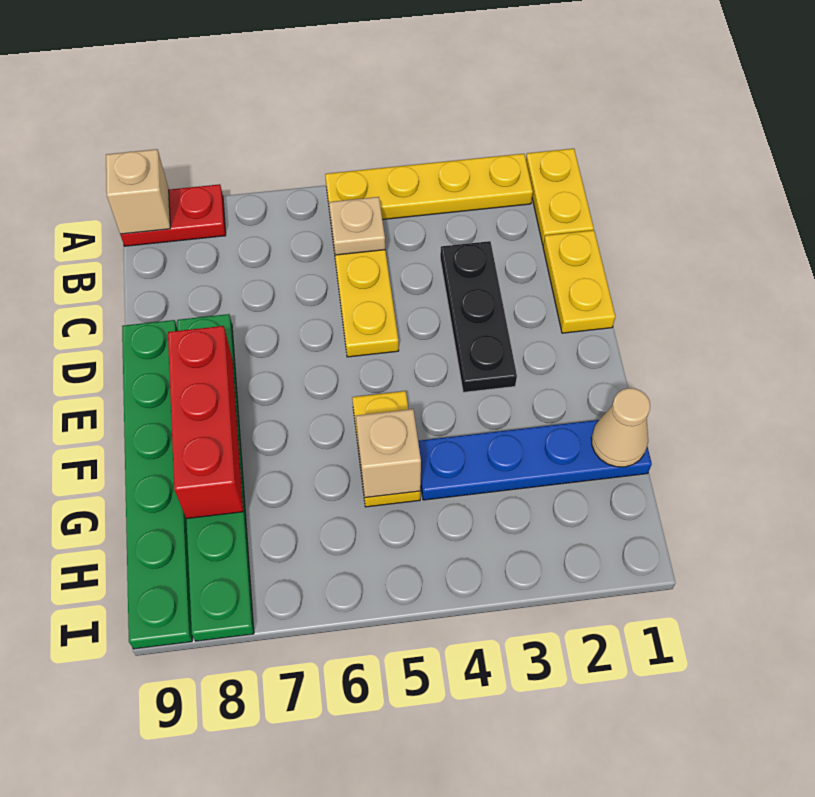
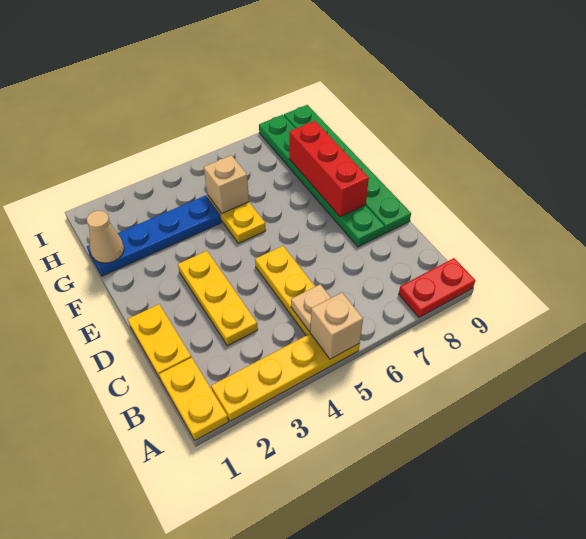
tan 1x1 brick [106,149,170,234] -> tan 1x1 brick moved to [310,293,363,359]
black 1x3 plate [440,241,517,392] -> yellow 1x3 plate [178,251,258,346]

